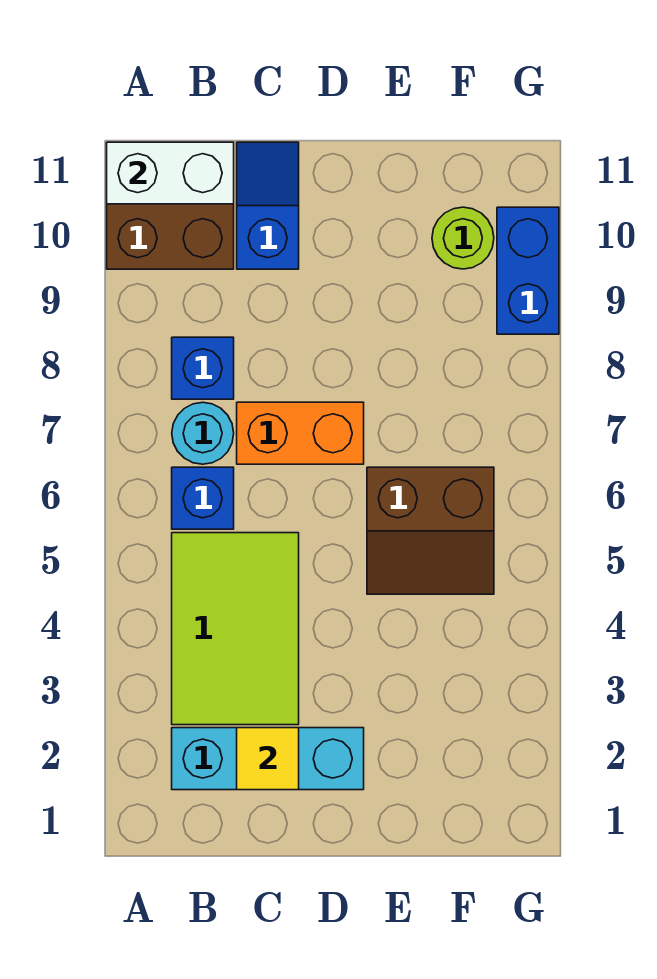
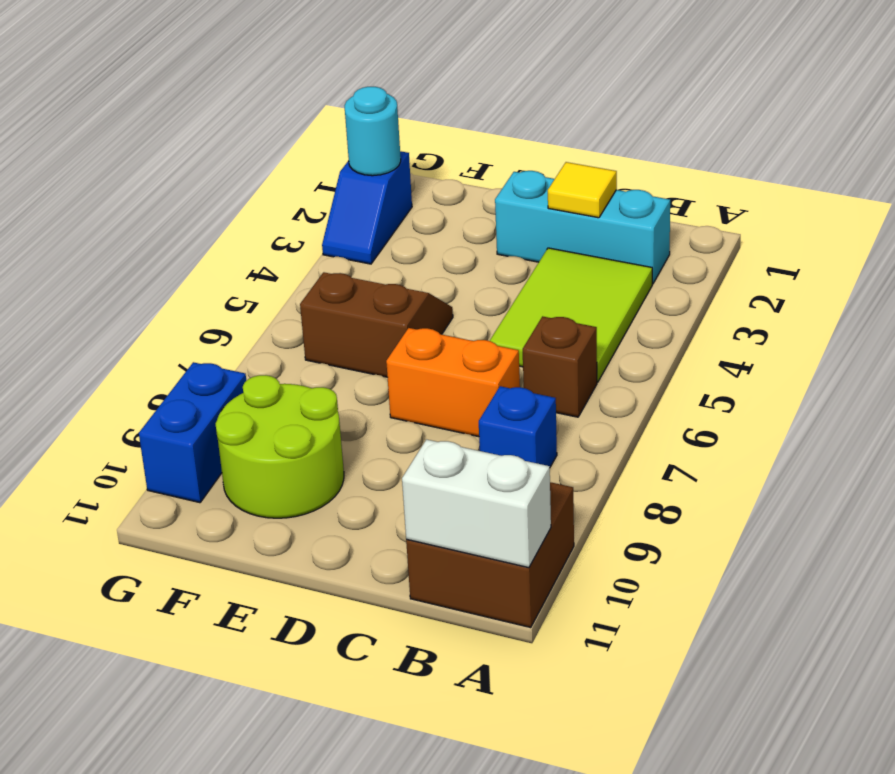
blue 1x1 brick [172,467,234,529] -> brown 1x1 brick [523,316,597,417]
cyan 1x1 round brick [172,402,234,464] -> cyan 1x1 round brick moved to [344,87,401,176]
blue 1x2 slope [237,142,299,269] -> blue 1x2 slope moved to [322,151,412,264]
lime 1x1 round brick [432,207,494,269] -> lime 2x2 round brick [216,375,344,518]

